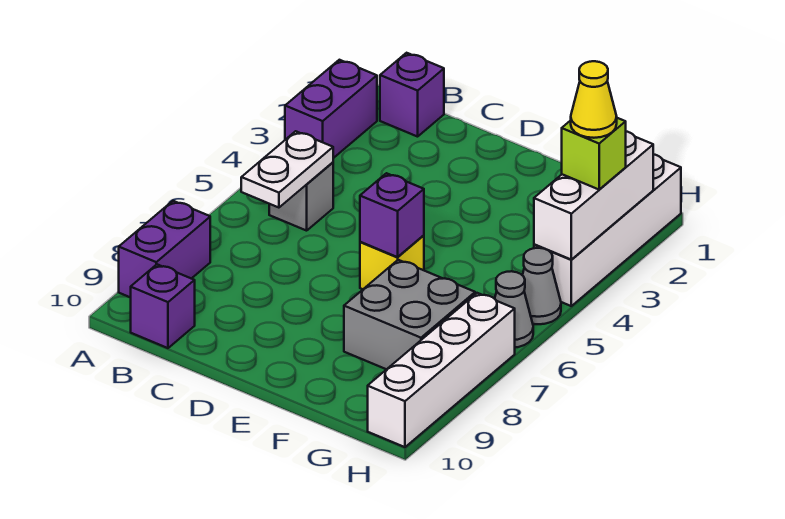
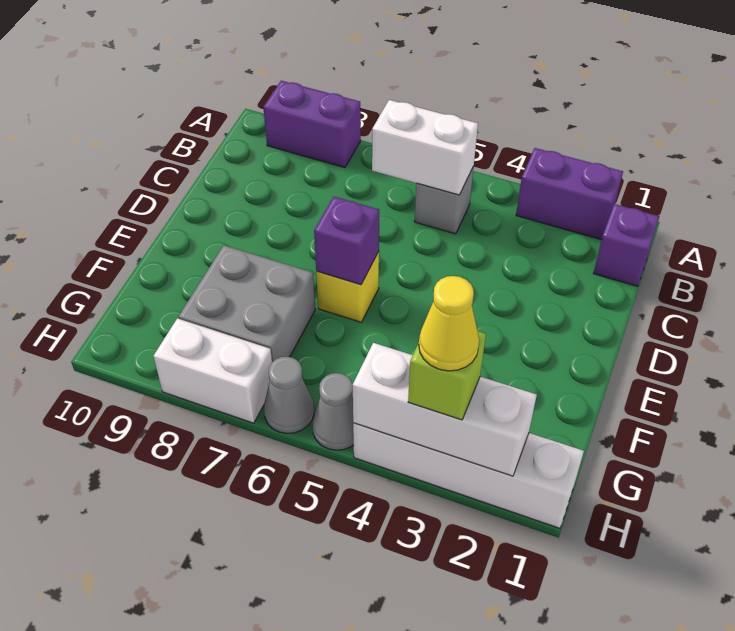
white 1x2 plate [241,131,333,208] -> white 1x2 brick [372,100,478,195]
purple 1x1 brick [131,264,195,348] -> none
white 1x4 brick [368,293,515,447] -> white 1x2 brick [153,318,272,423]

